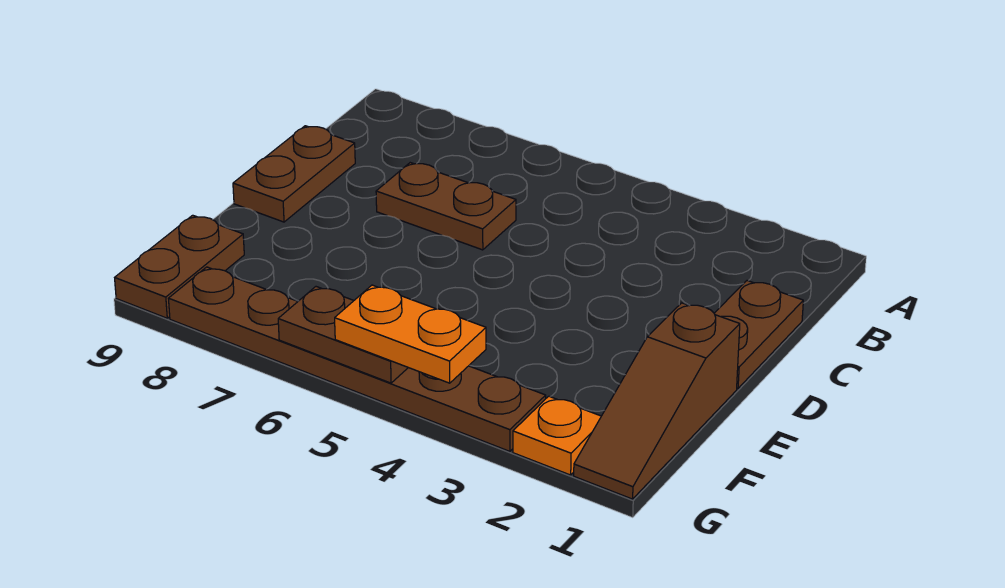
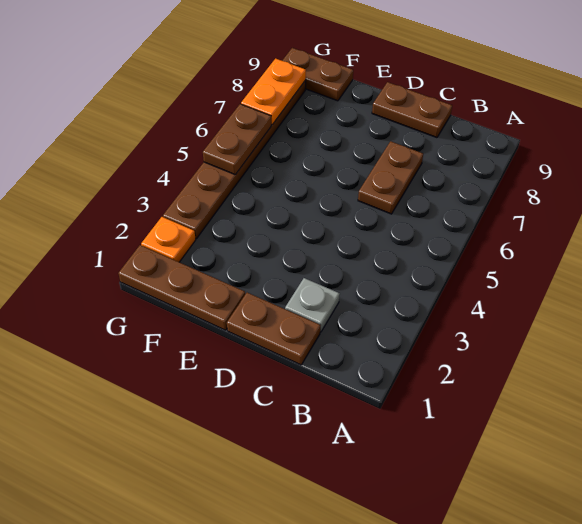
none -> grey 1x1 plate [285,278,340,332]
brown 1x3 slope [574,303,740,499] -> brown 1x3 plate [118,245,245,330]
orange 1x2 plate [335,285,486,383] -> orange 1x2 plate moved to [241,59,306,125]

